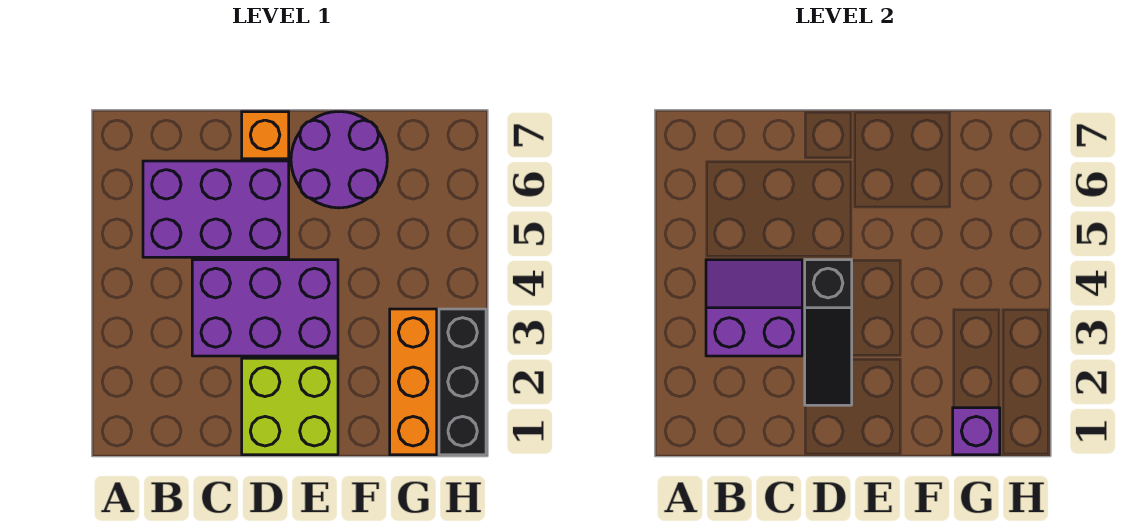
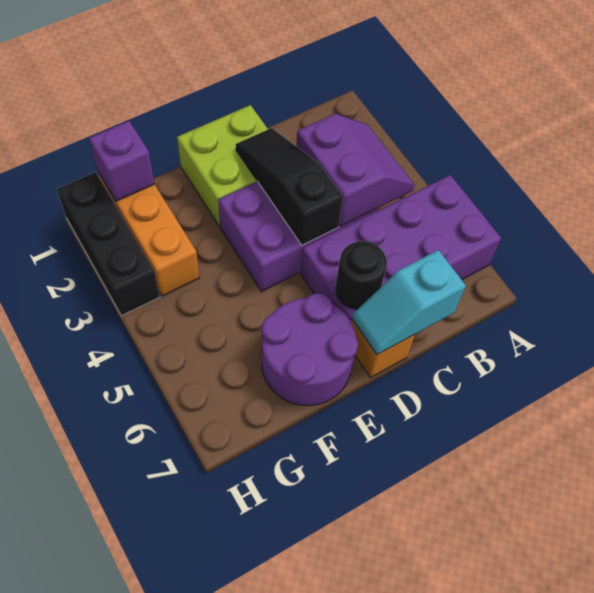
purple 2x2 slope [706,260,802,356] -> purple 2x2 slope turned to [296,114,415,226]
purple 2x3 brick [143,161,289,257] -> purple 2x4 brick [301,175,501,321]
none -> cyan 1x2 slope [352,250,466,355]
none -> black 1x1 round brick [335,241,387,309]

